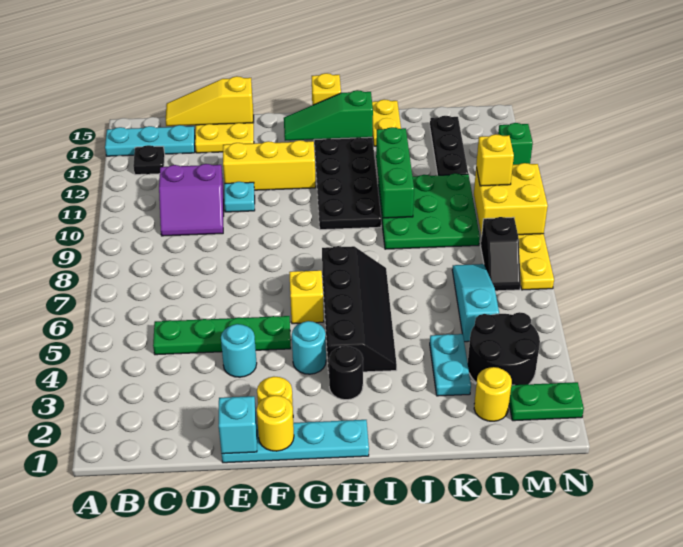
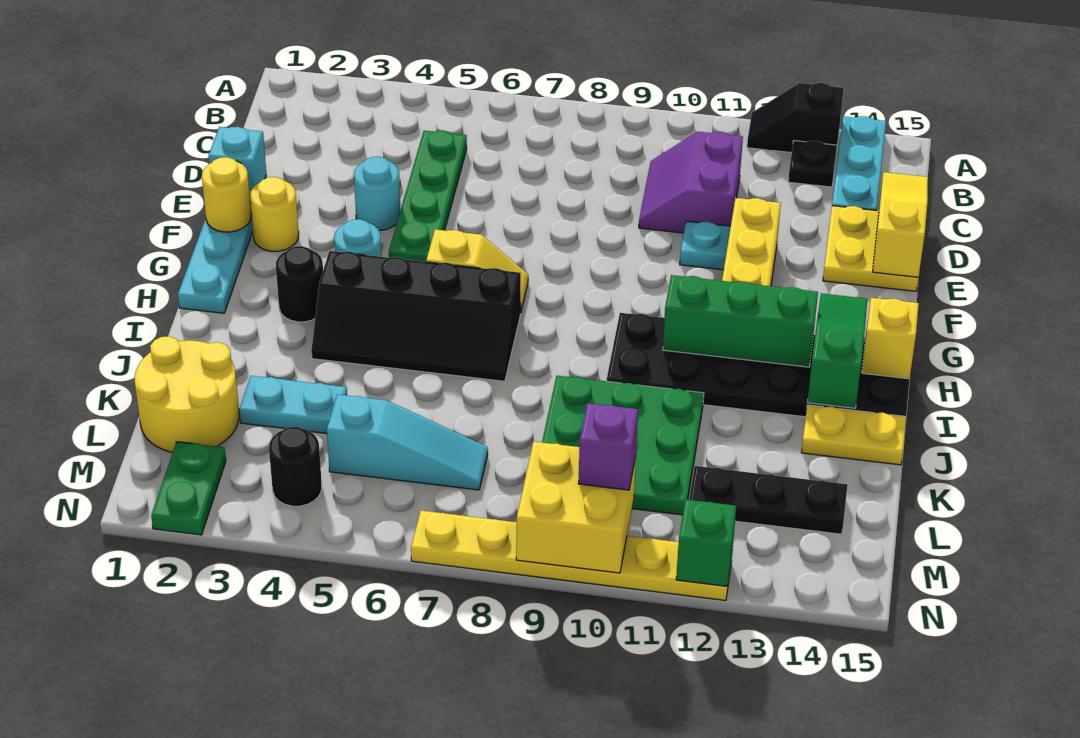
green 1x3 brick [376,127,414,218] -> green 1x3 brick moved to [663,275,818,367]
yellow 1x1 round brick [474,367,512,421] -> yellow 2x2 round brick [135,336,239,452]
black 2x2 round brick [468,312,540,385] -> black 1x1 round brick [269,427,322,506]
black 1x2 slope [481,217,521,291] -> black 1x2 slope moved to [747,83,844,153]
yellow 1x1 brick [476,134,514,186] -> purple 1x1 brick [578,403,638,490]

